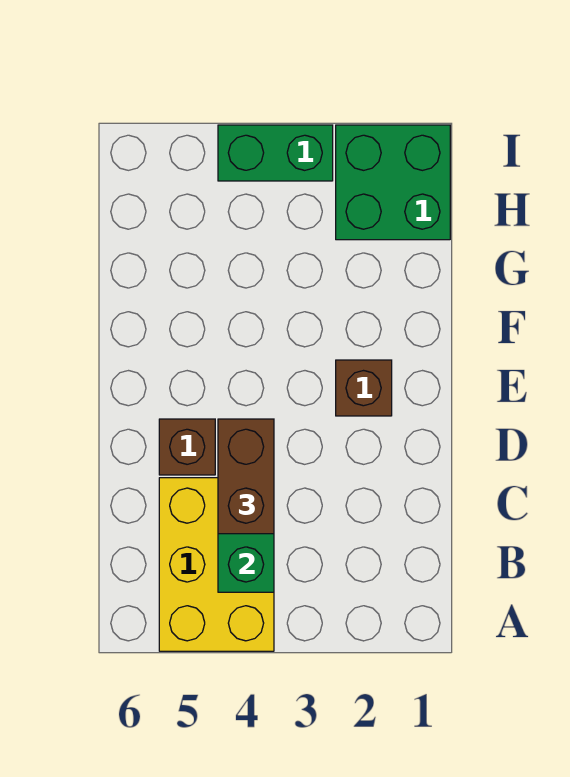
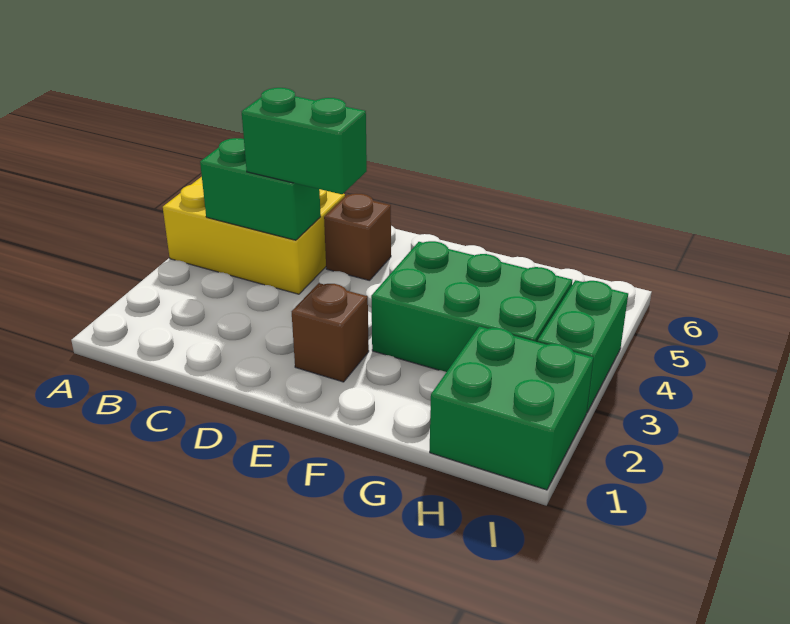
brown 1x2 brick [218,419,274,534] -> green 1x2 brick [242,88,367,194]
none -> green 2x3 brick [371,241,572,372]

